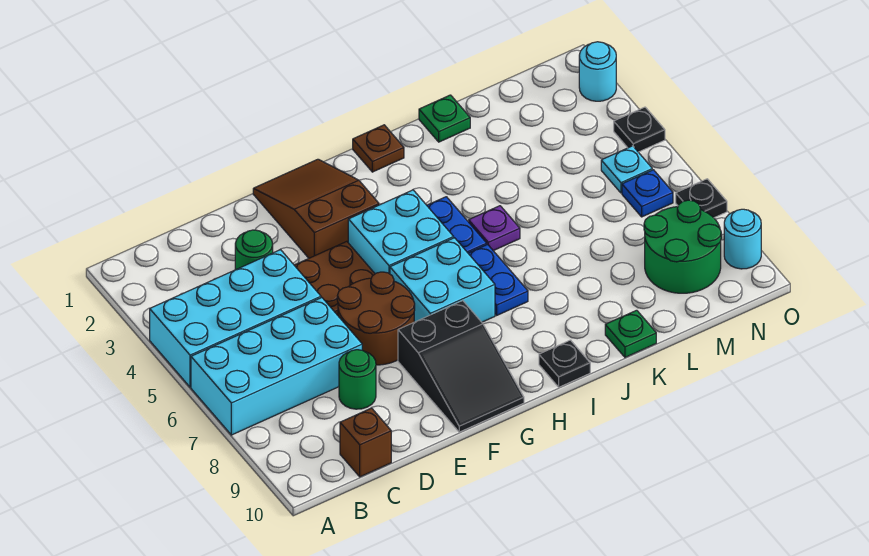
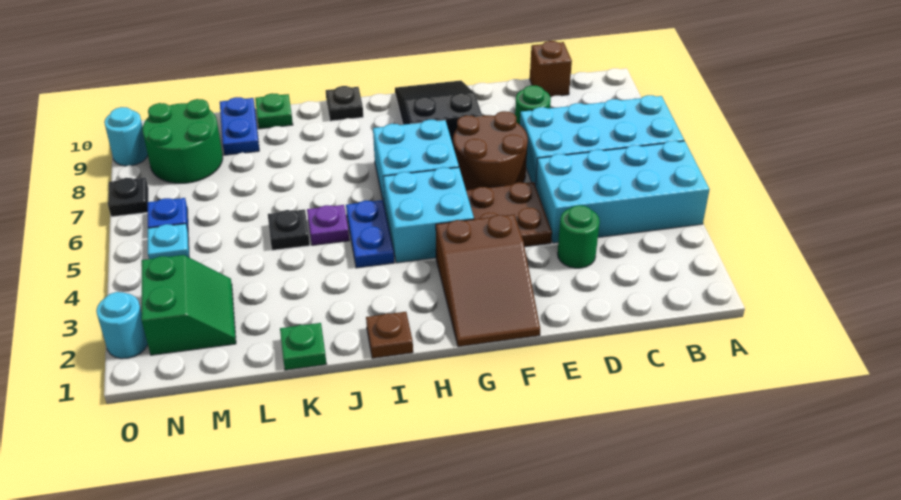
blue 1x2 plate [468,244,528,315] -> blue 1x2 plate moved to [220,97,259,155]
none -> green 2x2 slope [141,255,236,355]
black 1x1 plate [614,107,665,152] -> black 1x1 plate moved to [268,209,310,250]

